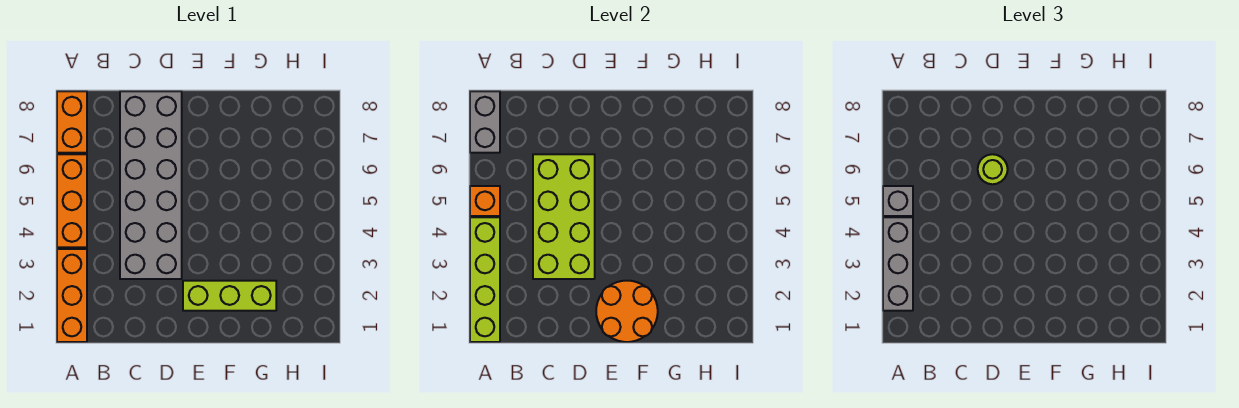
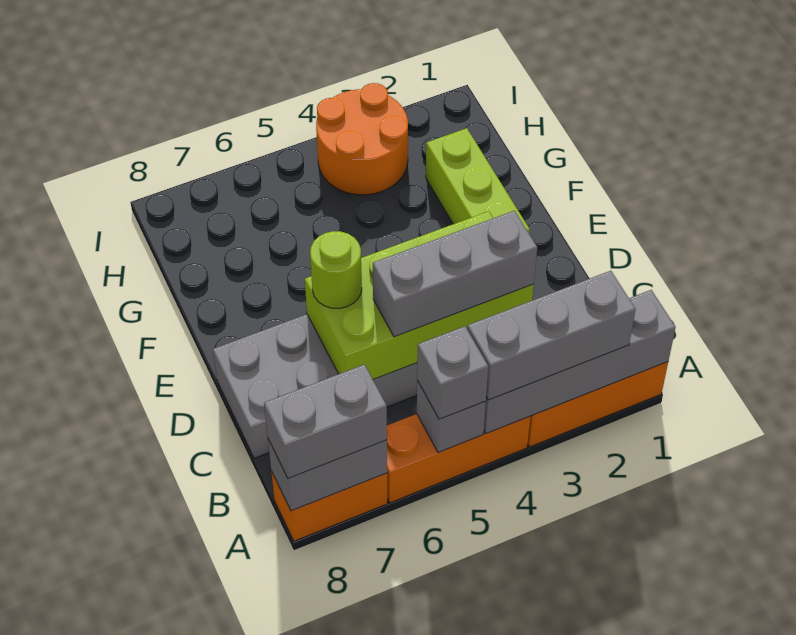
lime 1x4 brick [470,217,500,342] -> grey 1x4 brick [484,290,676,434]
orange 1x1 brick [470,186,500,216] -> grey 1x1 brick [417,381,486,453]
none -> grey 1x2 brick [264,364,387,479]
none -> grey 1x3 brick [373,211,537,337]
orange 2x2 round brick [596,281,658,342] -> orange 2x2 round brick moved to [316,83,408,195]

